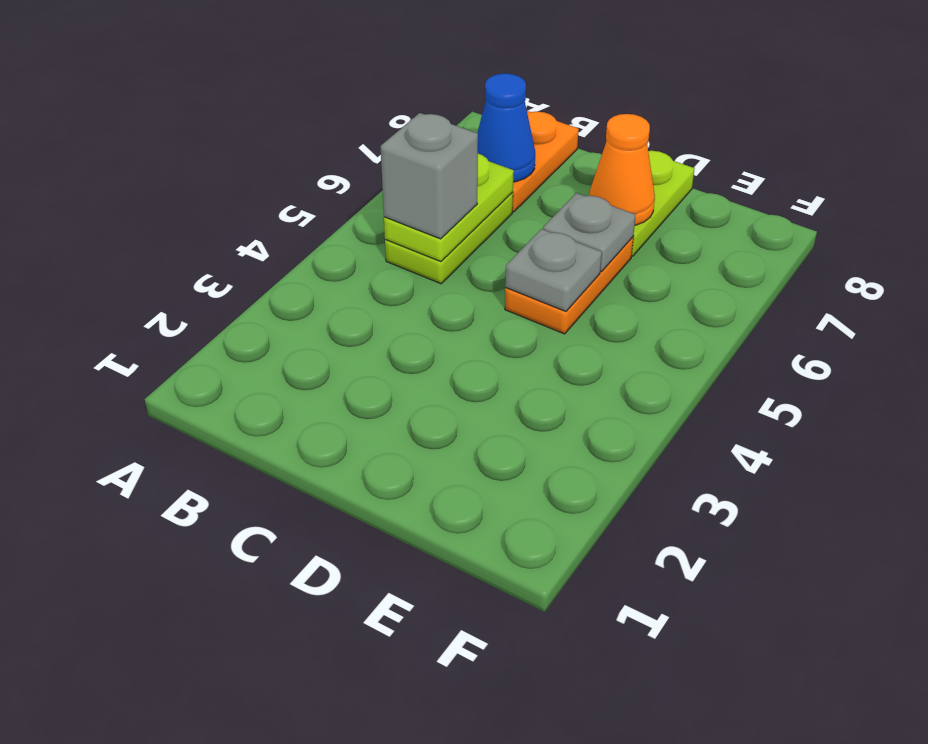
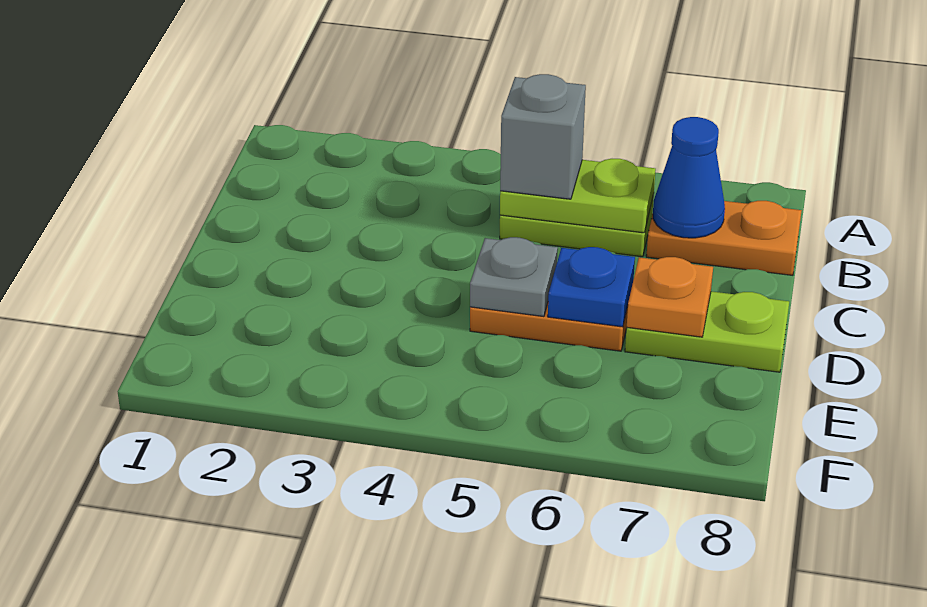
grey 1x1 plate [543,193,636,272] -> blue 1x1 plate [548,247,635,327]
orange 1x1 cone [589,114,655,225] -> orange 1x1 plate [627,257,713,337]

